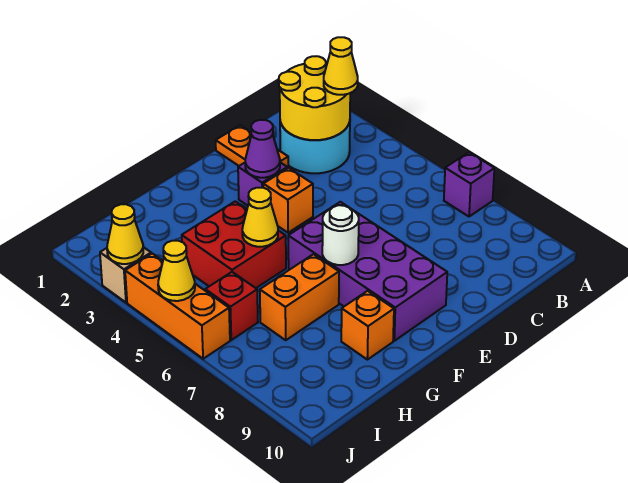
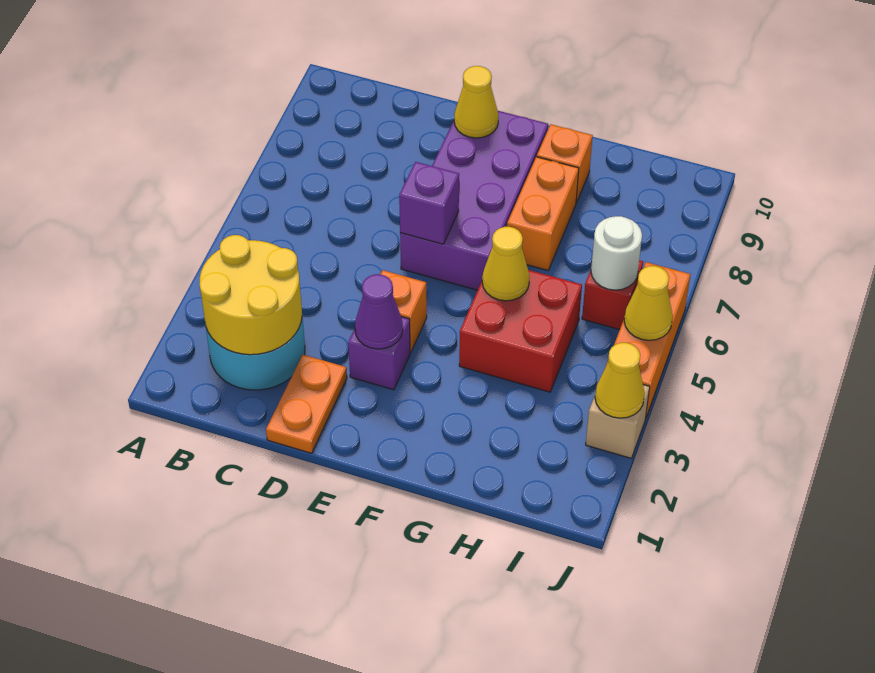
purple 1x1 brick [444,152,494,217] -> purple 1x1 brick moved to [399,162,459,244]
yellow 1x1 cone [324,37,358,95] -> yellow 1x1 cone moved to [454,66,499,138]
white 1x1 round brick [322,205,359,265] -> white 1x1 round brick moved to [591,216,642,290]
orange 1x2 brick [260,254,339,340] -> orange 1x2 brick turned to [507,157,579,270]

